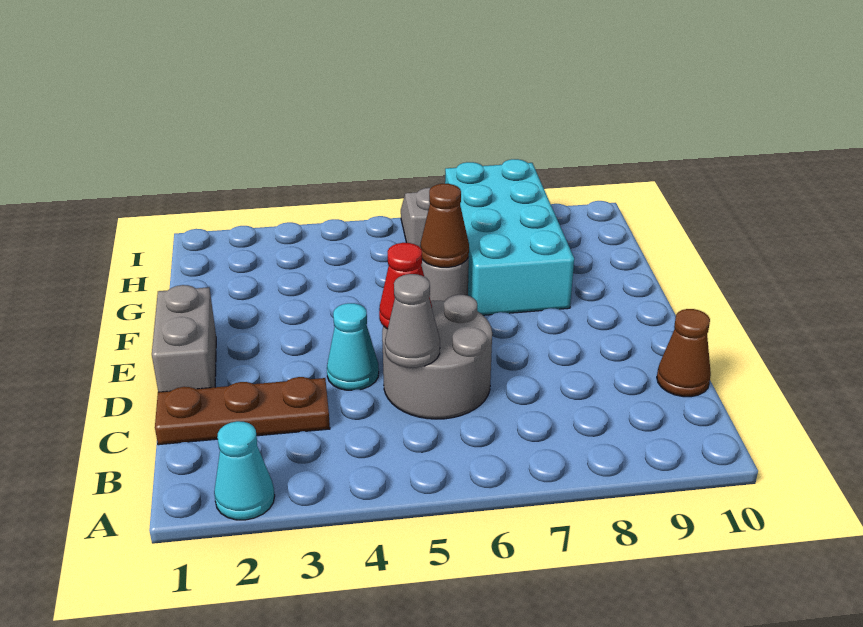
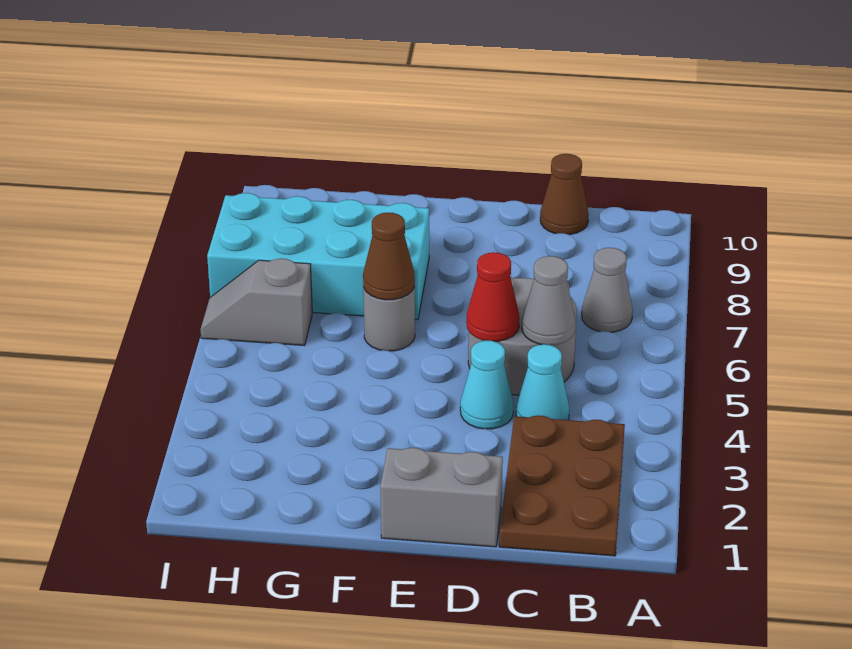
cyan 1x1 cone [214,421,275,520] -> cyan 1x1 cone moved to [516,344,569,420]
none -> grey 1x1 cone [582,248,633,332]
brown 1x3 plate [155,377,330,445] -> brown 2x3 plate [499,415,625,556]

